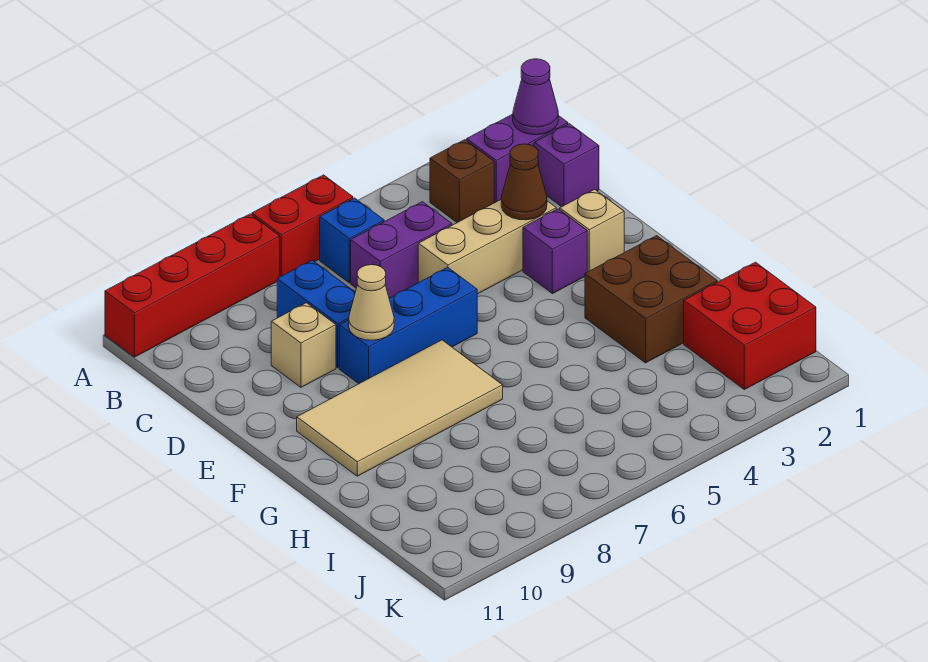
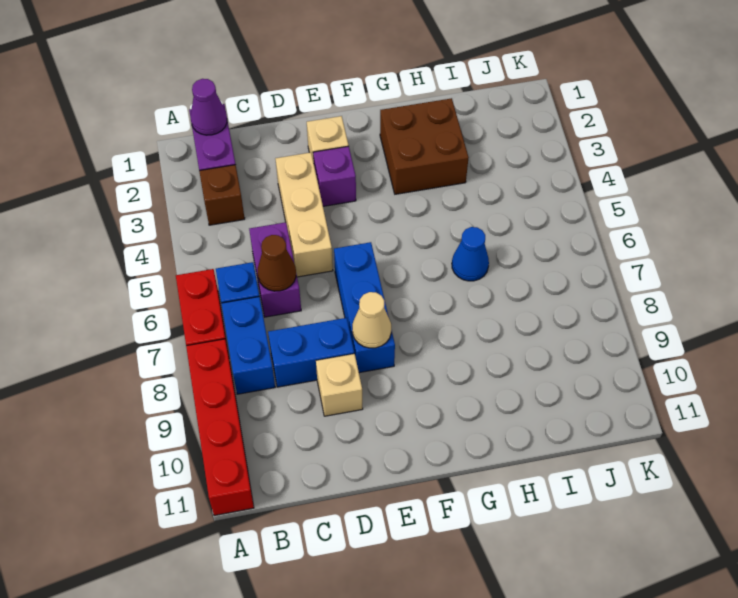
none -> blue 1x2 brick [221,297,275,394]
purple 1x1 brick [534,124,599,207] -> none
brown 1x1 cone [501,144,547,220] -> brown 1x1 cone moved to [258,235,296,291]
tan 2x4 tile [297,340,503,476] -> none
none -> blue 1x1 cone [452,227,489,281]
red 2x2 brick [684,262,816,389] -> none

